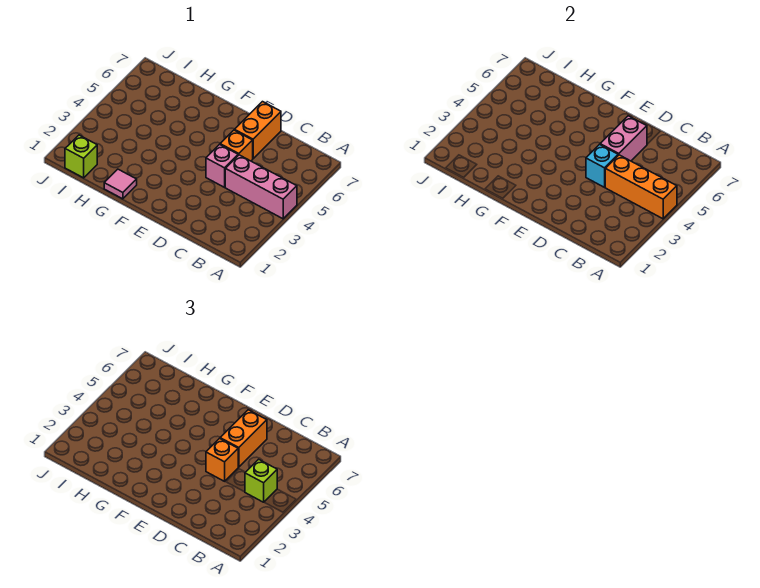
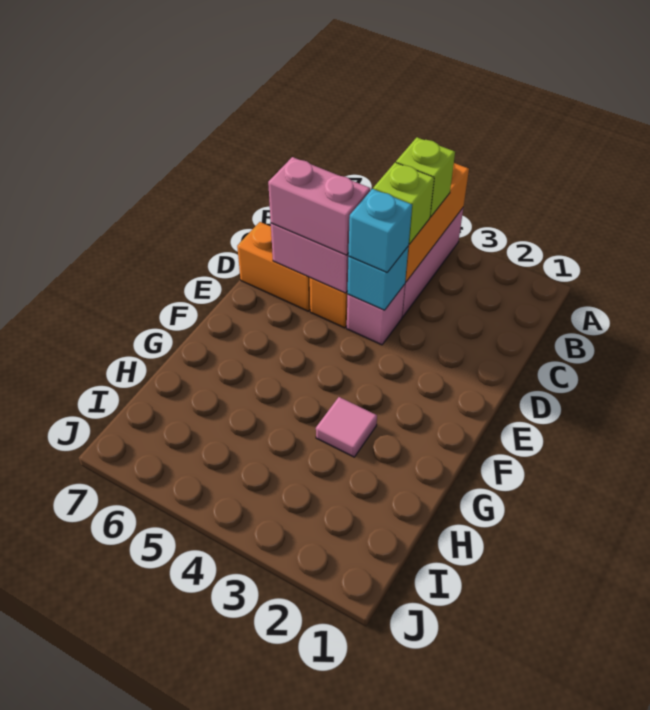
orange 1x1 brick [206,438,238,481] -> cyan 1x1 brick [349,189,412,273]
orange 1x2 brick [220,410,267,467] -> pink 1x2 brick [268,157,370,255]
pink 1x1 tile [104,169,137,199] -> pink 1x1 tile moved to [316,397,377,457]
lime 1x1 brick [65,135,97,178] -> lime 1x1 brick moved to [373,162,434,244]

